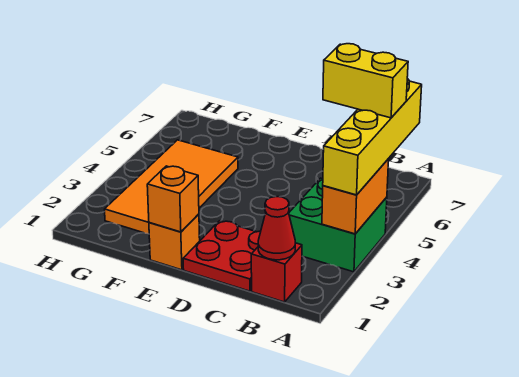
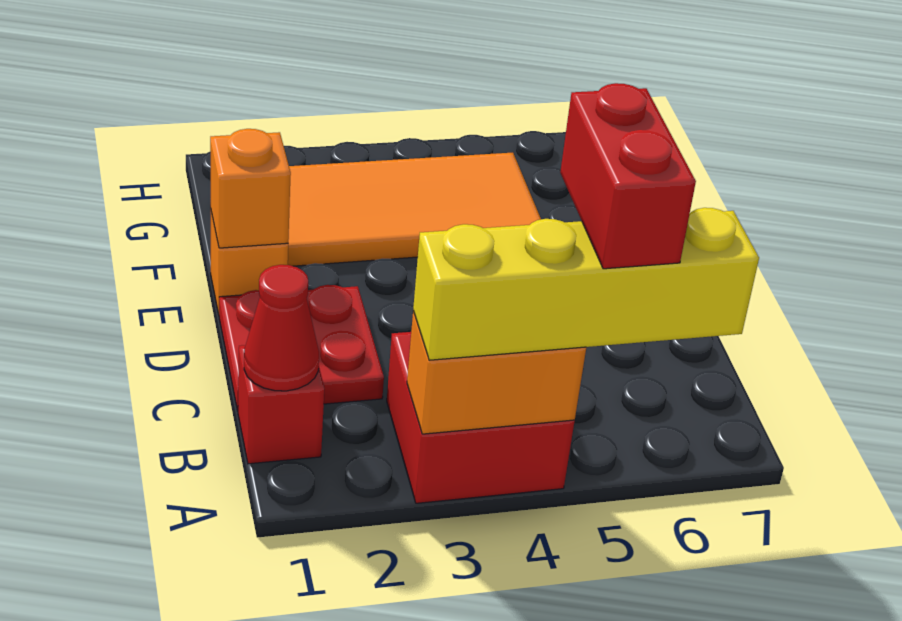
green 2x2 brick [289,178,387,272] -> red 2x2 brick [387,332,575,503]
yellow 1x2 brick [323,44,408,118] -> red 1x2 brick [560,83,696,269]

